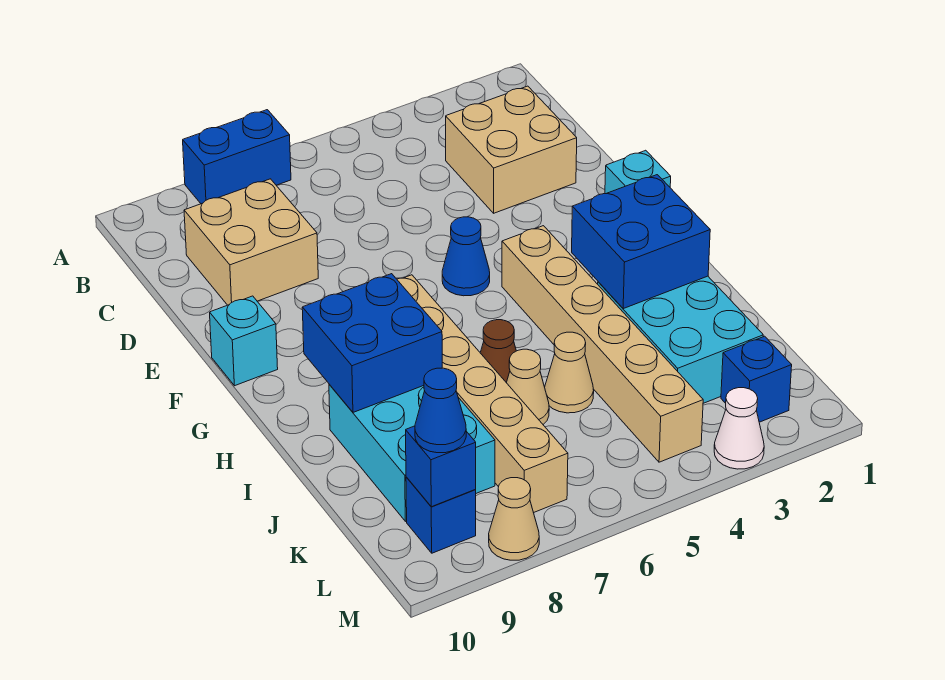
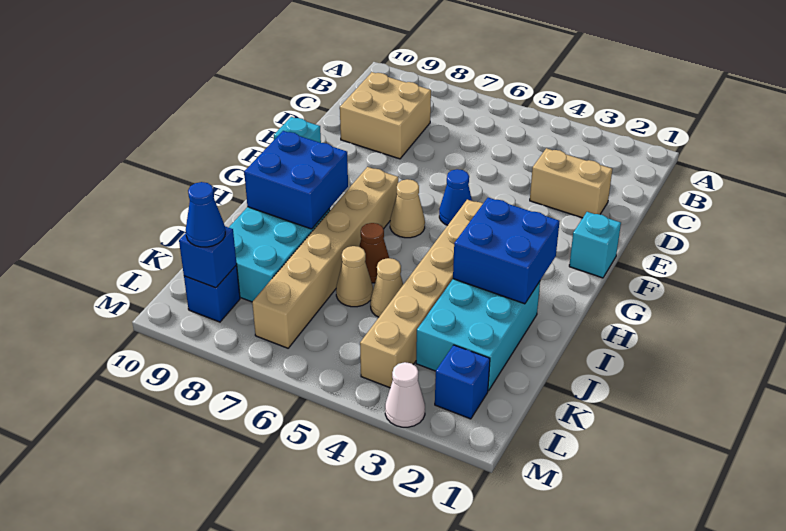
blue 1x2 brick [183,110,291,204] -> none
tan 2x2 brick [446,86,577,213] -> tan 1x2 brick [530,148,612,218]
tan 1x1 cone [489,478,539,560] -> tan 1x1 cone moved to [390,179,425,238]

